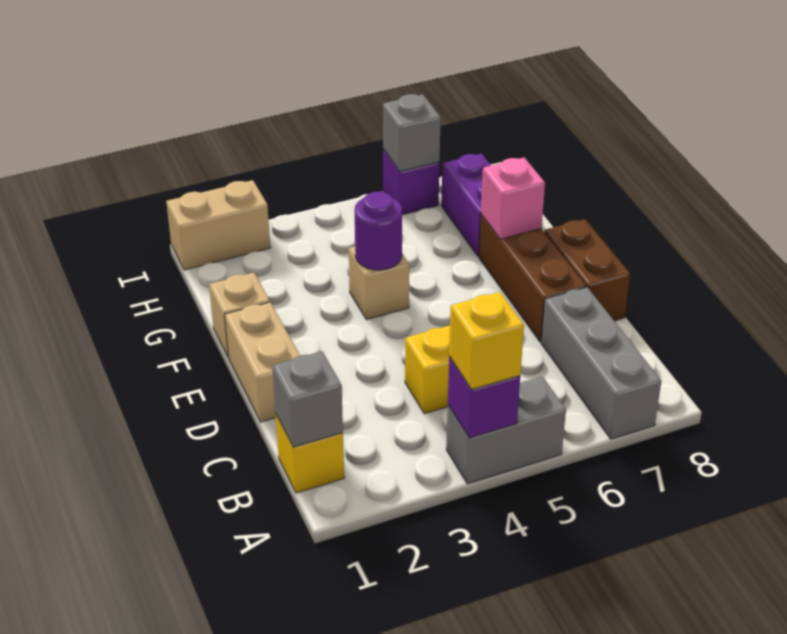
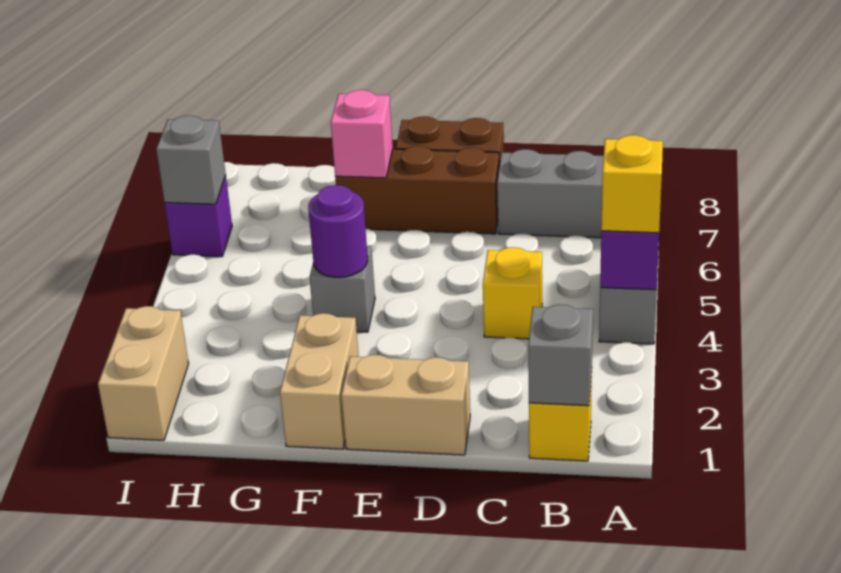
tan 1x1 brick [209,273,270,356] -> tan 1x2 brick [280,313,359,449]
tan 1x1 brick [349,247,409,320] -> grey 1x1 brick [309,246,375,332]
purple 1x2 brick [441,154,491,256] -> none

